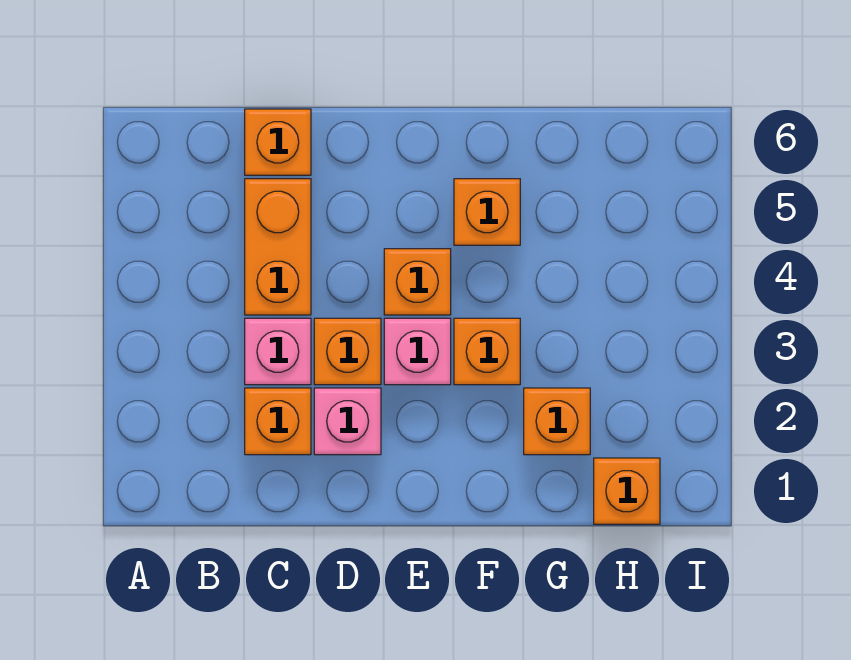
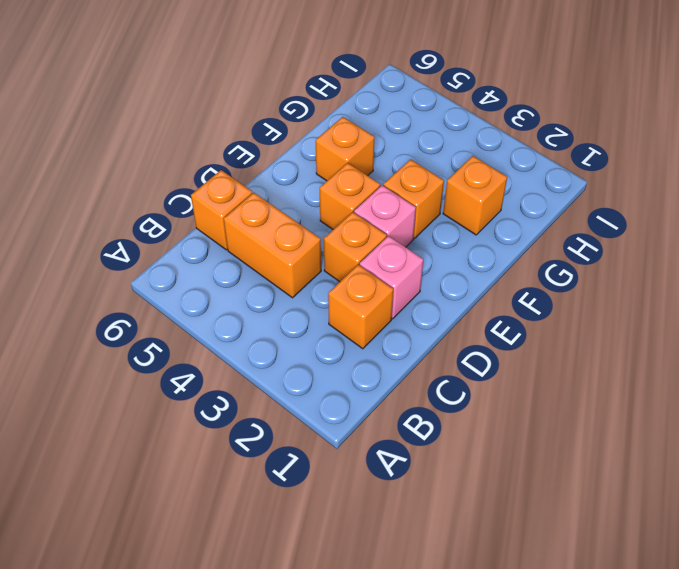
pink 1x1 brick [245,318,311,385] -> none
orange 1x1 brick [594,458,660,524] -> none

